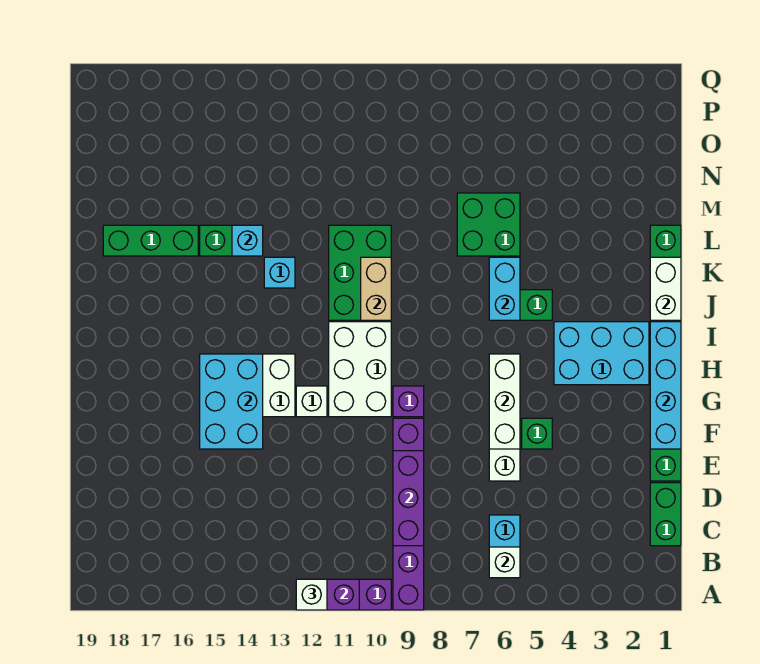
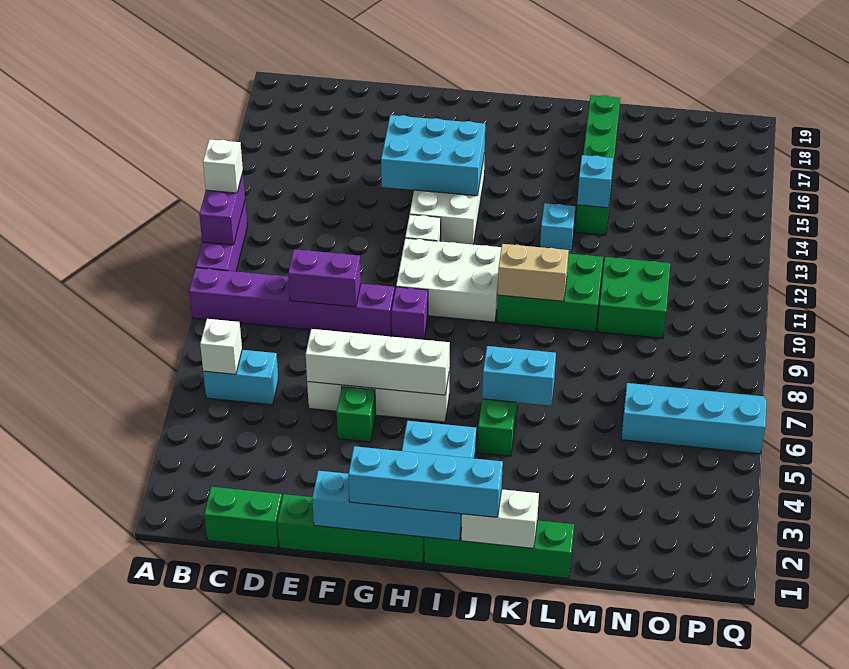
purple 1x3 brick [393,451,424,546] -> purple 1x2 brick [288,249,361,307]
white 1x3 brick [489,354,520,449] -> white 1x4 brick [306,329,450,395]
none -> cyan 1x4 brick [348,446,503,517]
green 2x2 brick [457,193,520,256] -> green 2x2 brick moved to [597,257,670,338]
none -> cyan 2x4 slope [621,383,766,454]

